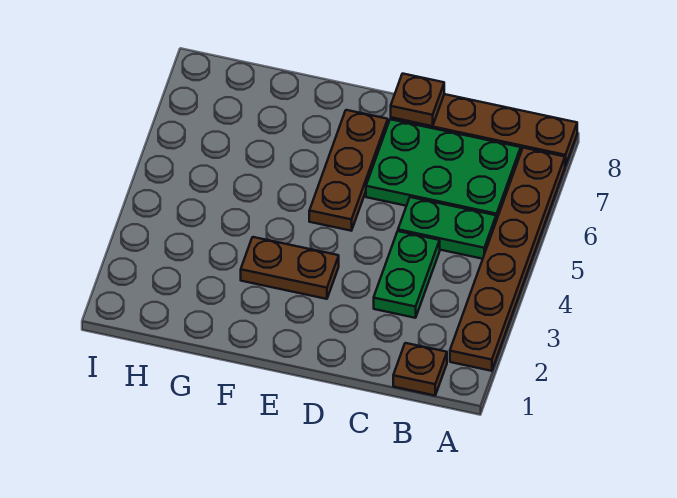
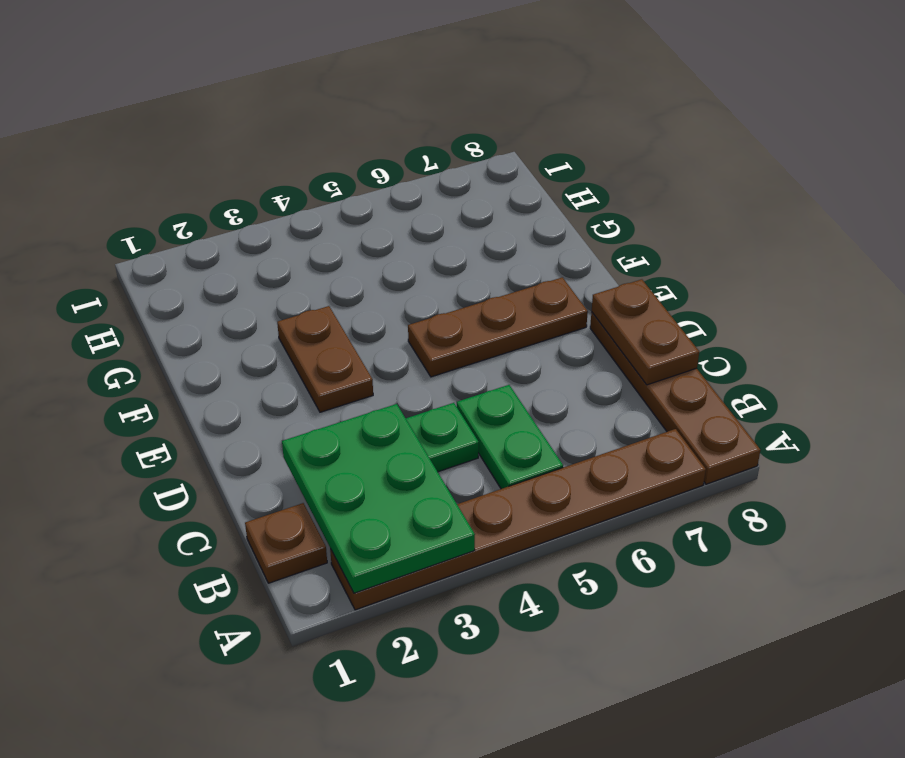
green 2x3 plate [366,119,521,221] -> green 2x3 plate moved to [282,404,475,593]
brown 1x1 plate [391,74,444,126] -> brown 1x2 plate [592,279,699,385]

